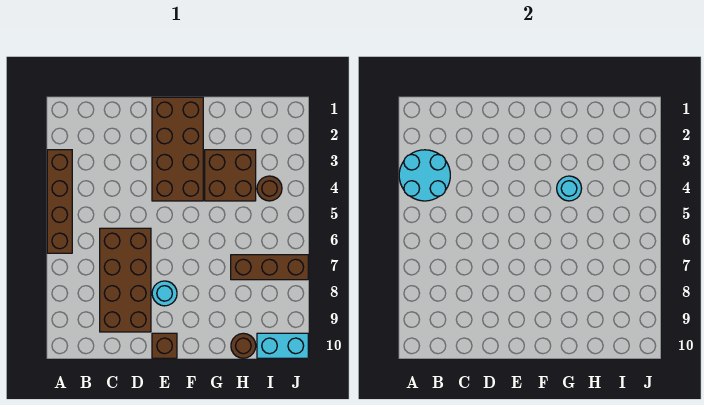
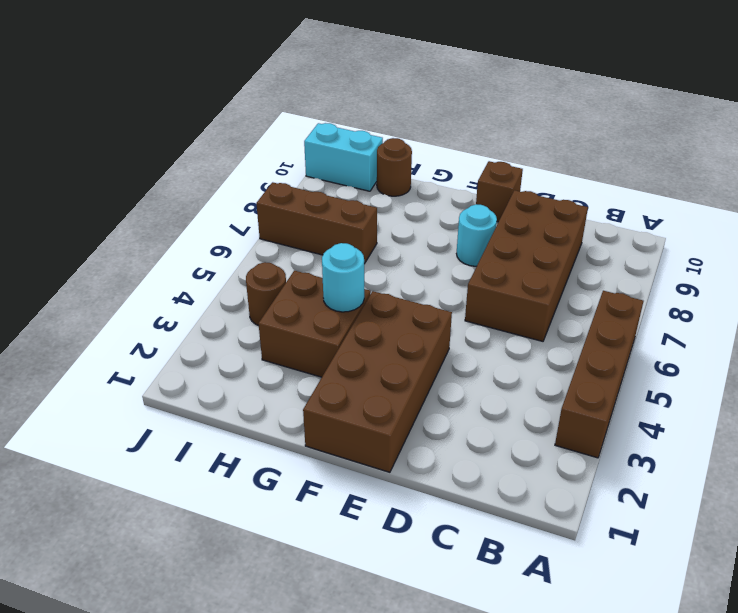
cyan 2x2 round brick [399,150,450,201] -> none

